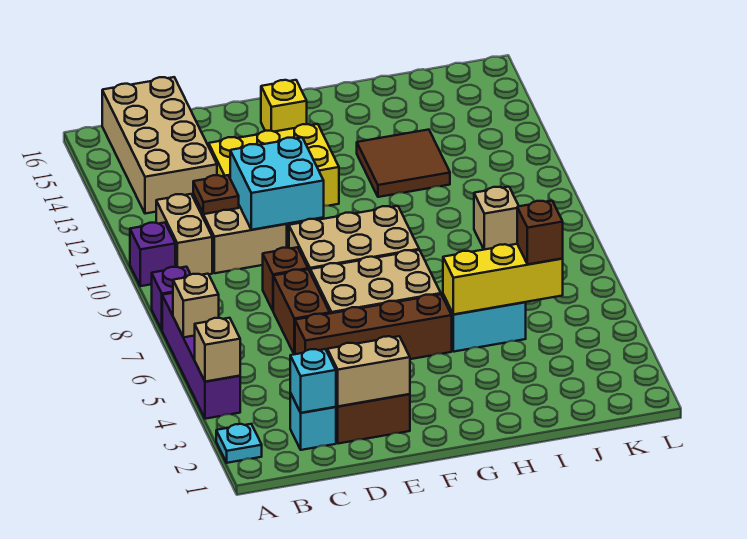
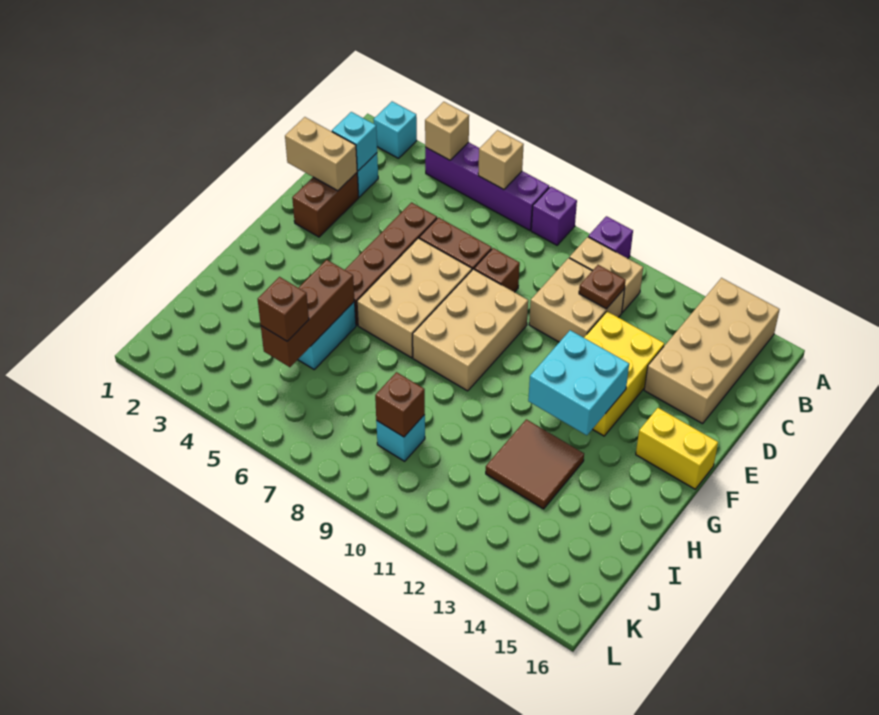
cyan 1x1 plate [216,424,262,463] -> cyan 1x1 brick [373,102,417,158]
tan 2x4 brick [102,77,217,214] -> tan 2x4 brick turned to [644,278,780,424]
tan 1x2 brick [327,336,410,406] -> tan 1x2 brick turned to [285,117,357,191]
cyan 2x2 brick [230,137,324,230] -> cyan 2x2 brick moved to [528,330,629,435]
yellow 1x1 brick [261,80,307,132] -> yellow 1x2 brick [636,408,718,489]
yellow 1x3 brick [443,244,563,314] -> brown 1x3 brick [261,260,355,367]
tan 1x1 brick [474,187,519,249] -> cyan 1x1 brick [376,415,425,461]
none -> brown 1x1 brick [375,372,425,437]

